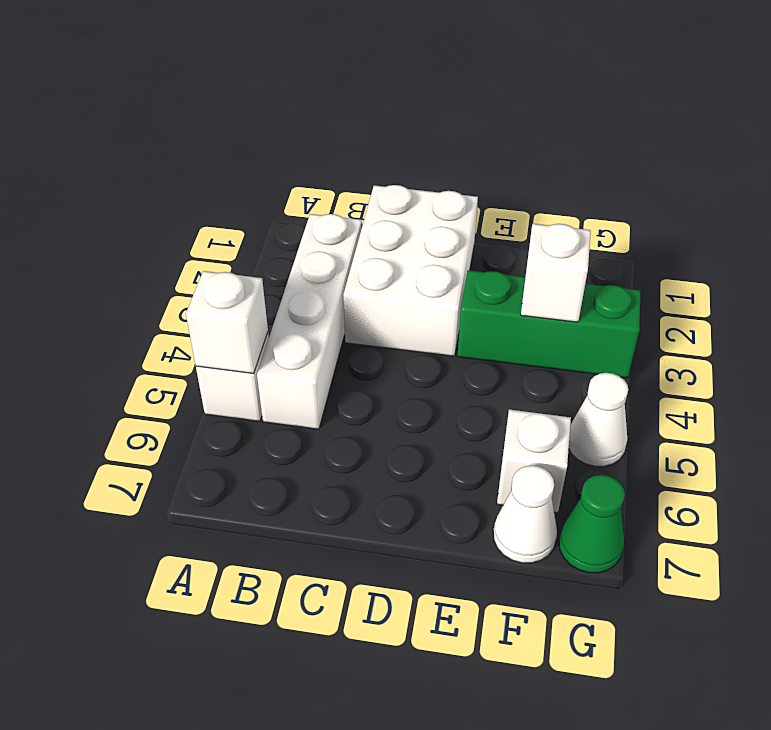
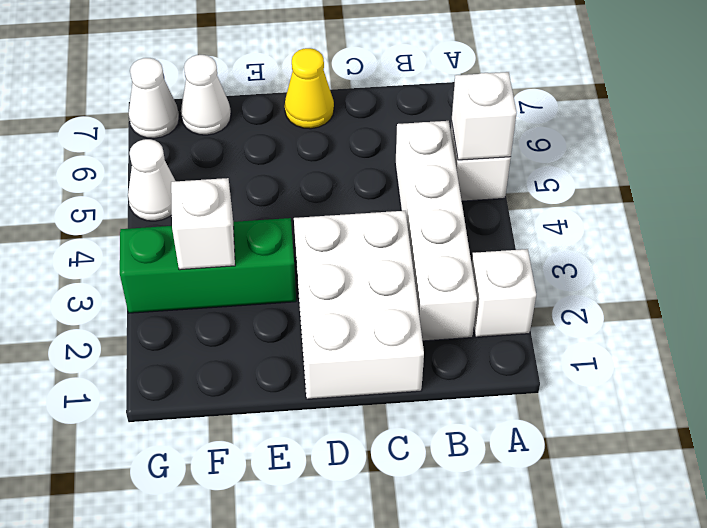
none -> yellow 1x1 cone [285,48,334,129]
white 1x1 brick [497,409,571,513] -> white 1x1 brick moved to [472,249,536,337]
green 1x1 cone [559,475,625,573] -> white 1x1 cone [129,58,179,138]

